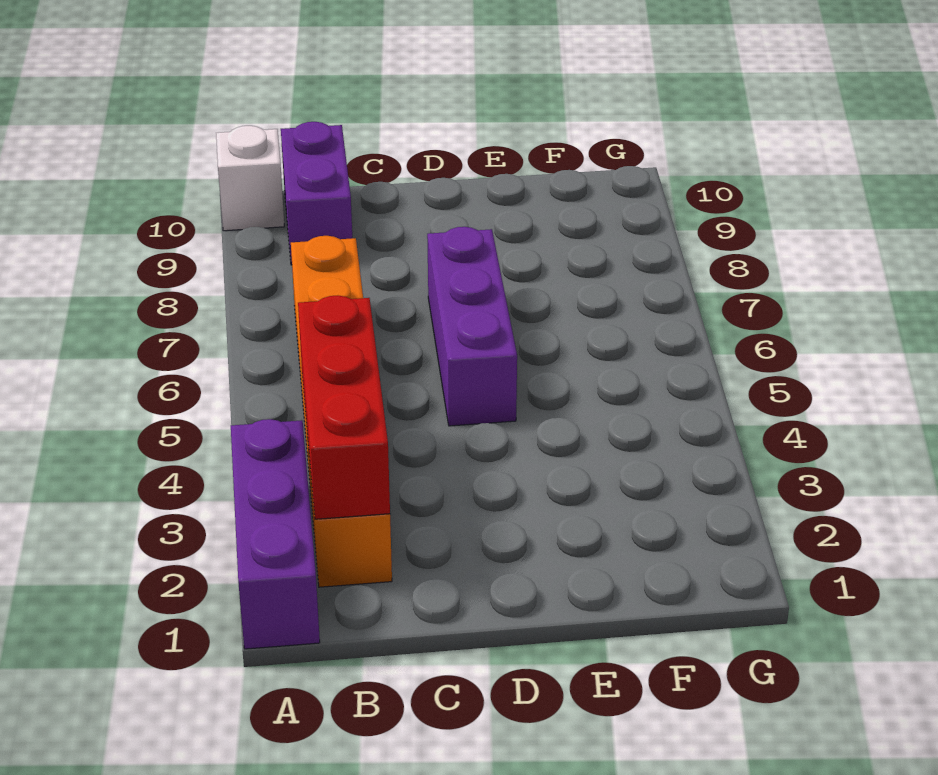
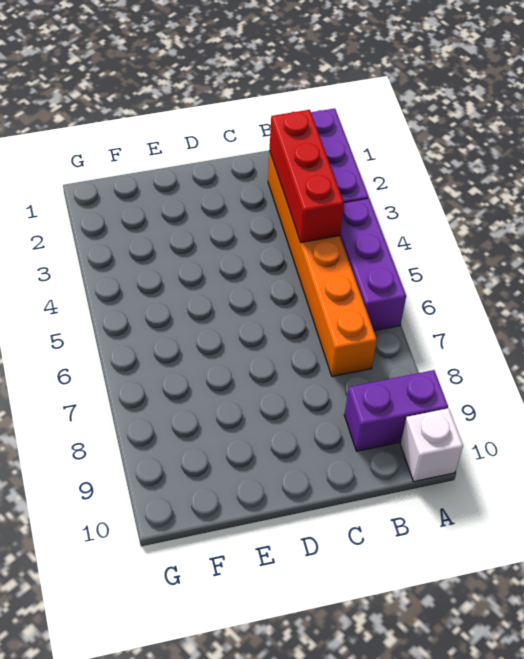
purple 1x2 brick [281,122,352,265] -> purple 1x2 brick turned to [344,370,448,451]
purple 1x3 brick [427,227,517,426] -> purple 1x3 brick moved to [340,198,406,331]

